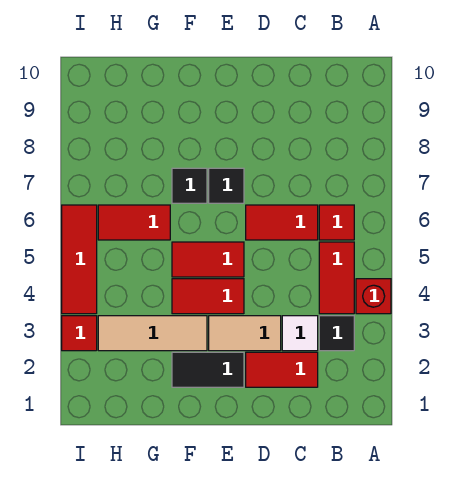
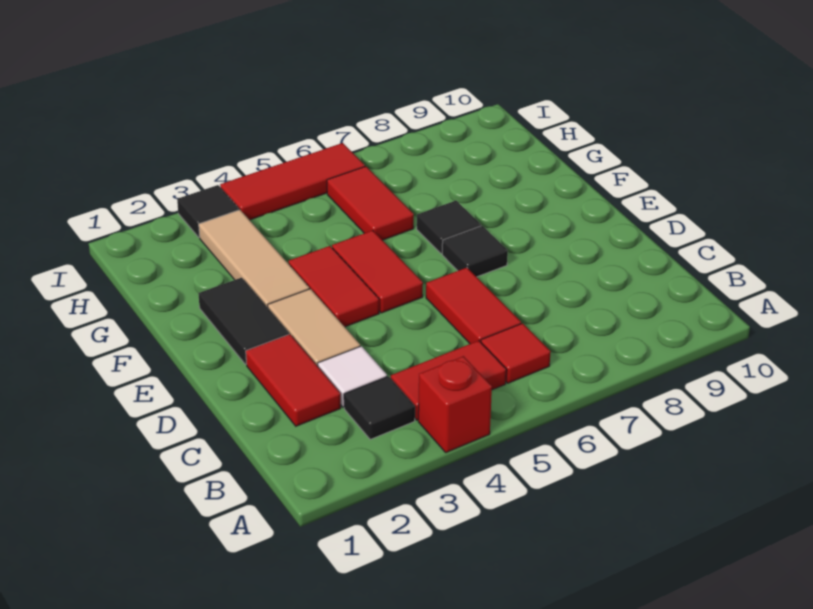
red 1x1 tile [62,316,97,351] -> black 1x1 tile [177,185,239,237]

